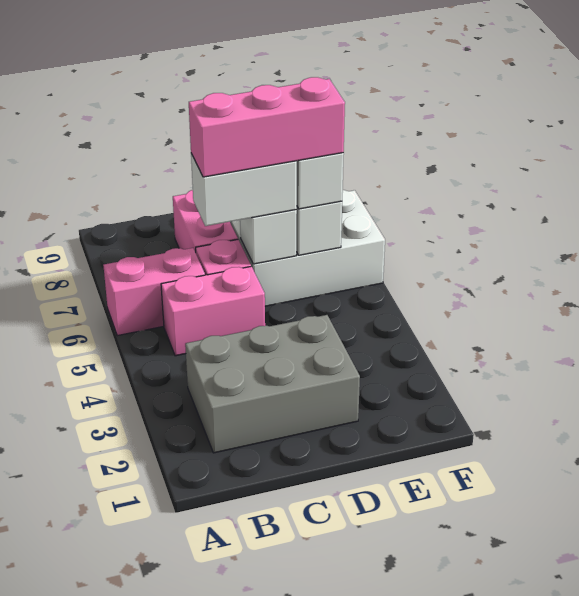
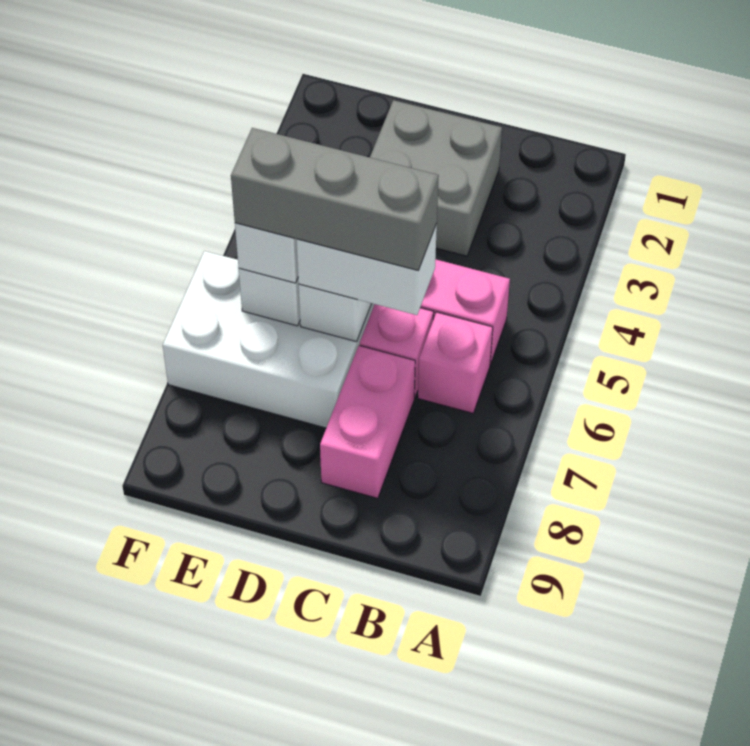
pink 1x2 brick [103,248,205,336] -> pink 1x1 brick [418,312,493,413]
grey 2x3 brick [185,315,360,453] -> grey 2x2 brick [370,100,502,256]
pink 1x3 brick [189,77,345,177] -> grey 1x3 brick [231,128,439,270]

